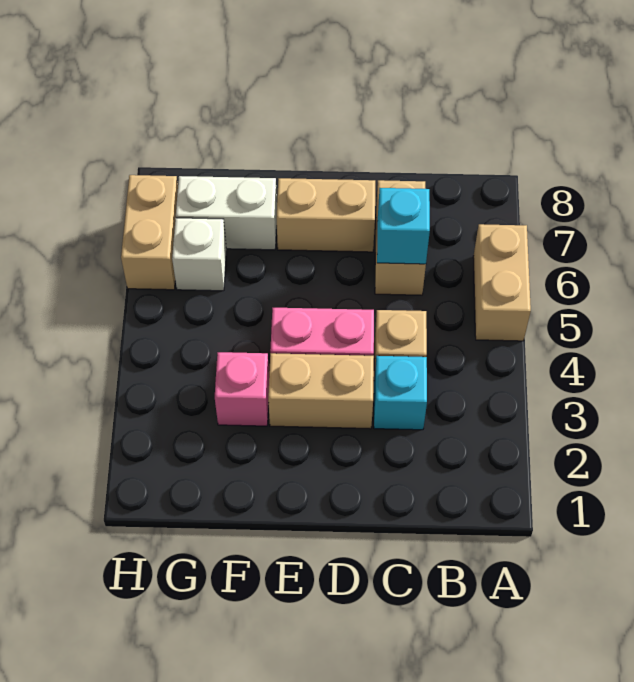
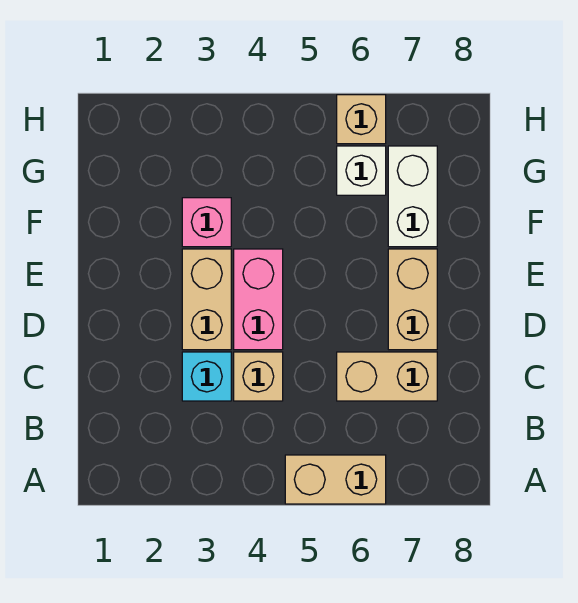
cyan 1x1 brick [377,188,430,264] -> none
tan 1x2 brick [121,175,178,290] -> tan 1x1 brick [337,95,386,144]

